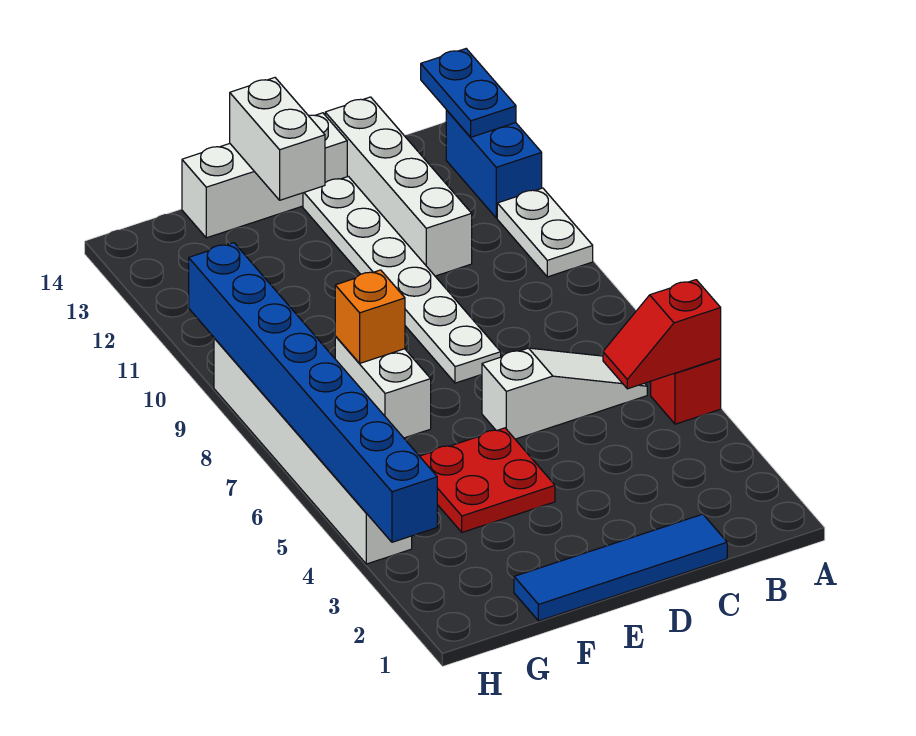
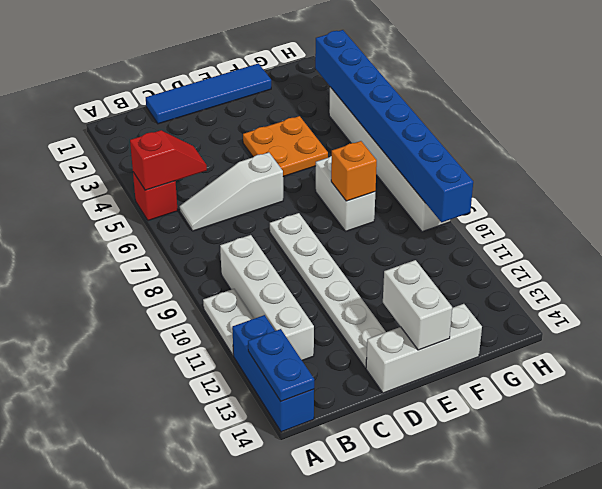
blue 1x2 brick [446,110,542,218] -> blue 1x3 brick [232,315,314,432]
white 1x4 brick [325,97,472,276] -> white 1x4 brick moved to [220,235,314,360]
red 2x2 plate [420,428,555,532] -> orange 2x2 plate [243,116,328,177]

